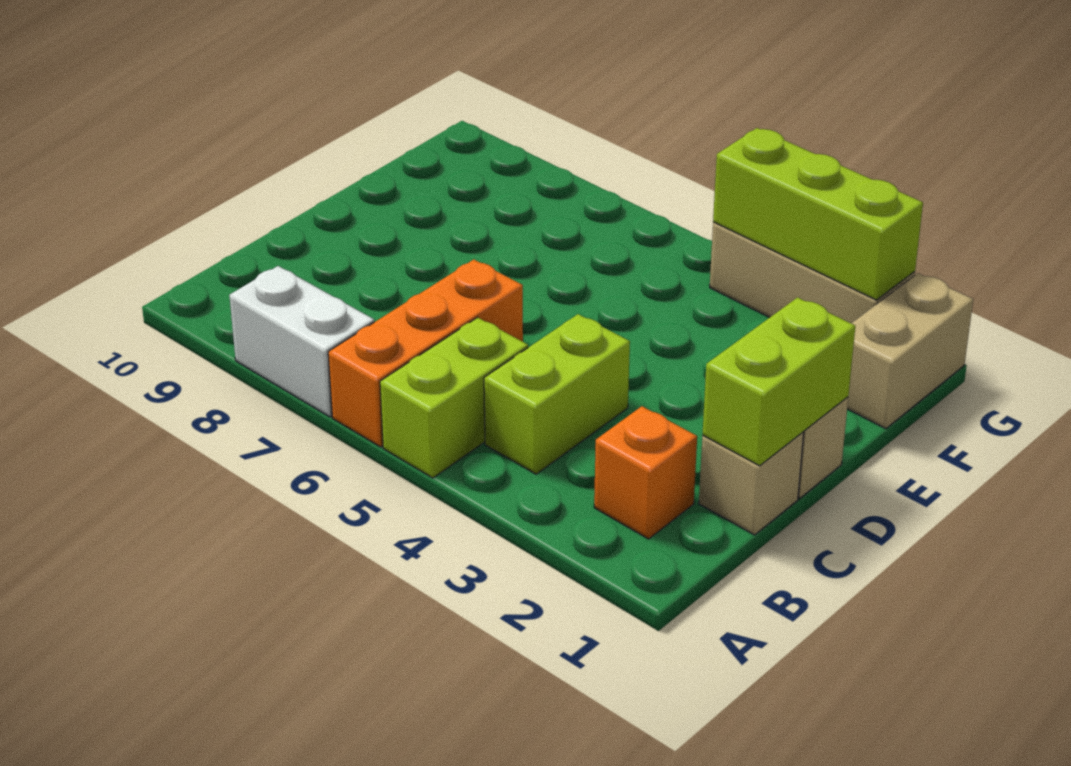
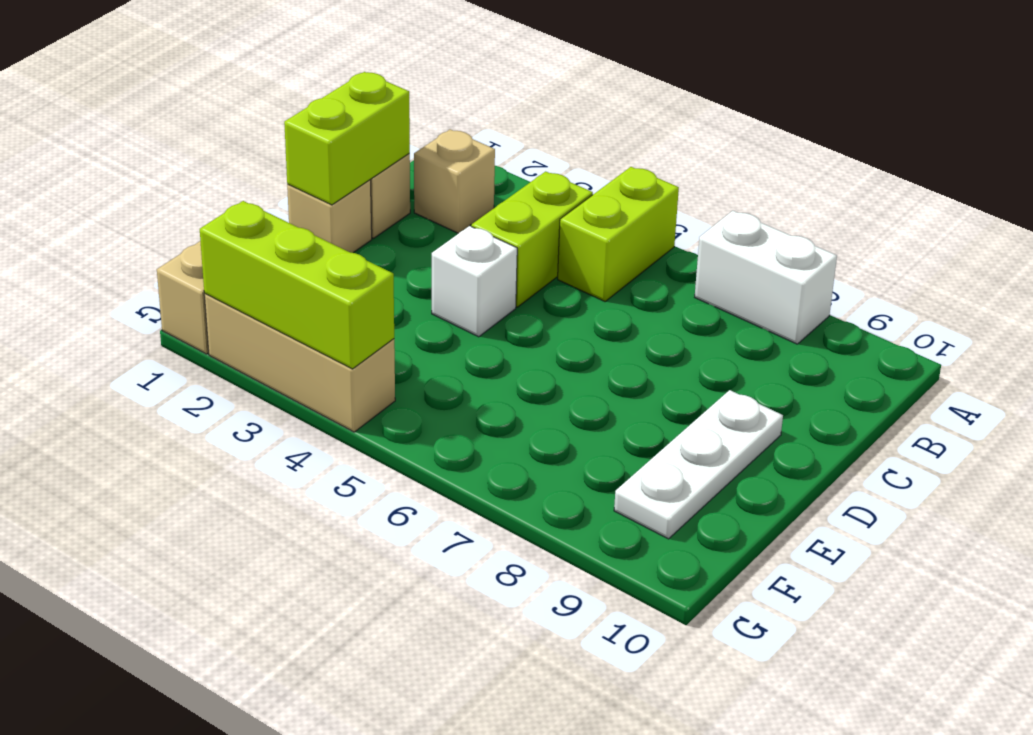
orange 1x3 brick [328,259,523,447] -> none
orange 1x1 brick [594,406,697,539] -> tan 1x1 brick [414,129,495,233]
none -> white 1x1 brick [432,226,517,337]
none -> white 1x3 plate [614,390,783,539]

